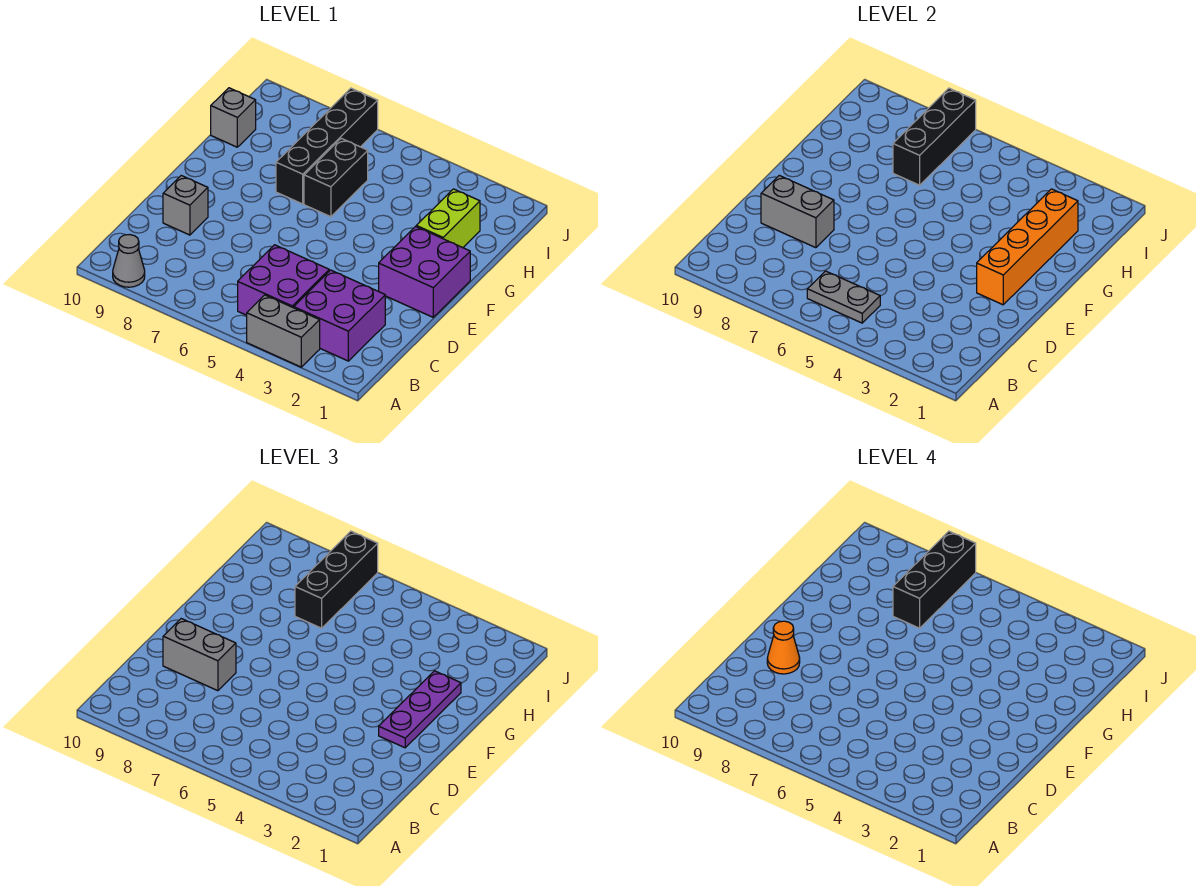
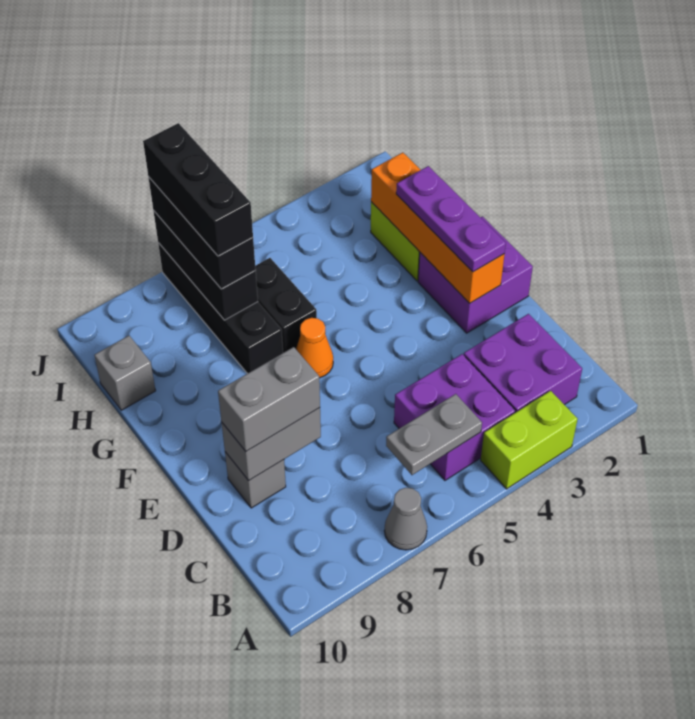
grey 1x2 brick [247,295,320,367] -> lime 1x2 brick [481,391,578,489]
grey 1x1 cone [113,235,145,287] -> grey 1x1 cone moved to [384,488,427,550]
orange 1x1 cone [767,621,800,674] -> orange 1x1 cone moved to [296,318,333,378]

